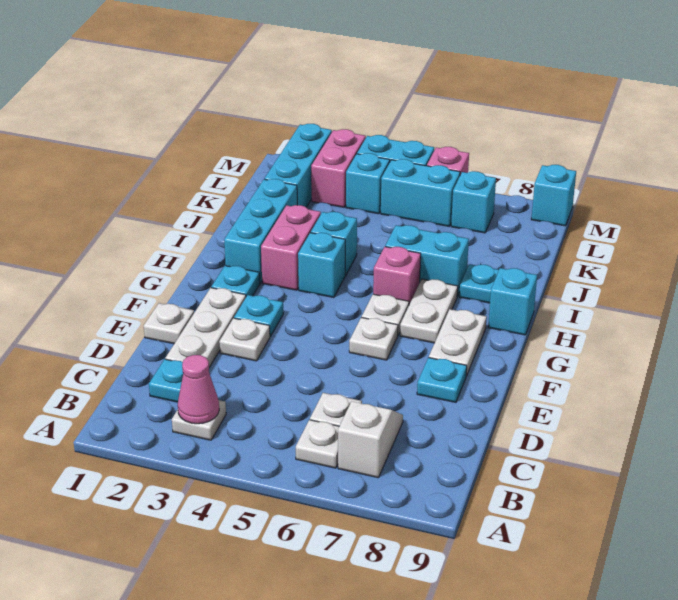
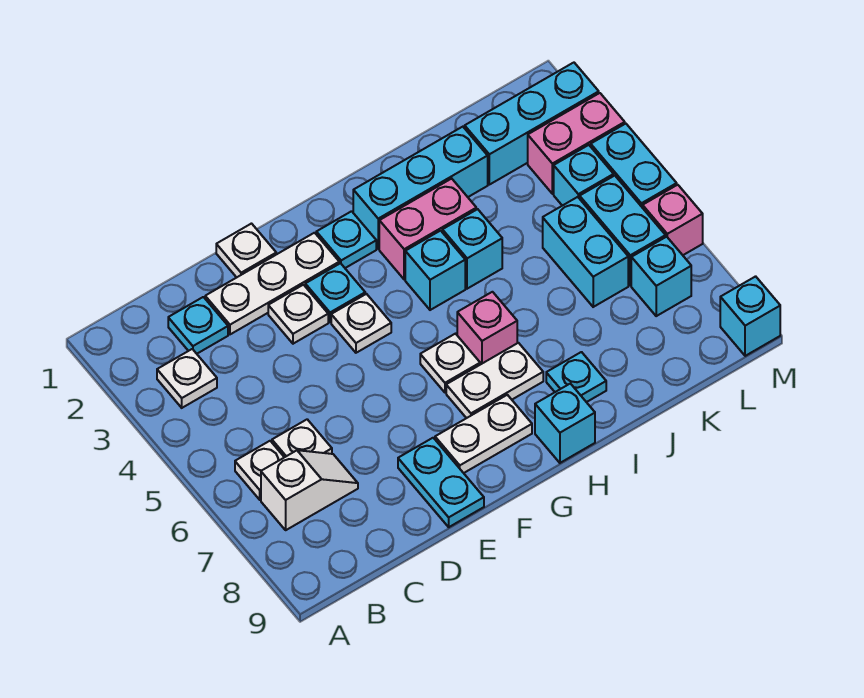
pink 1x1 cone [178,355,219,424] -> none
cyan 1x1 plate [417,358,467,402] -> cyan 1x2 plate [398,438,484,527]
white 1x1 plate [349,317,398,360] -> white 1x1 plate moved to [331,294,391,353]
cyan 1x2 brick [385,225,469,297] -> cyan 1x2 brick moved to [543,197,628,307]

